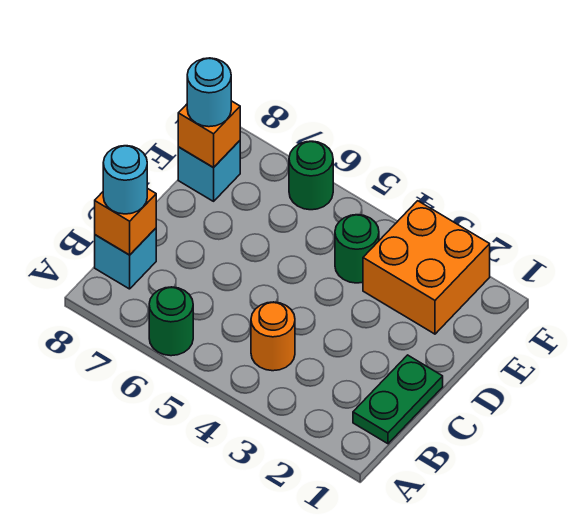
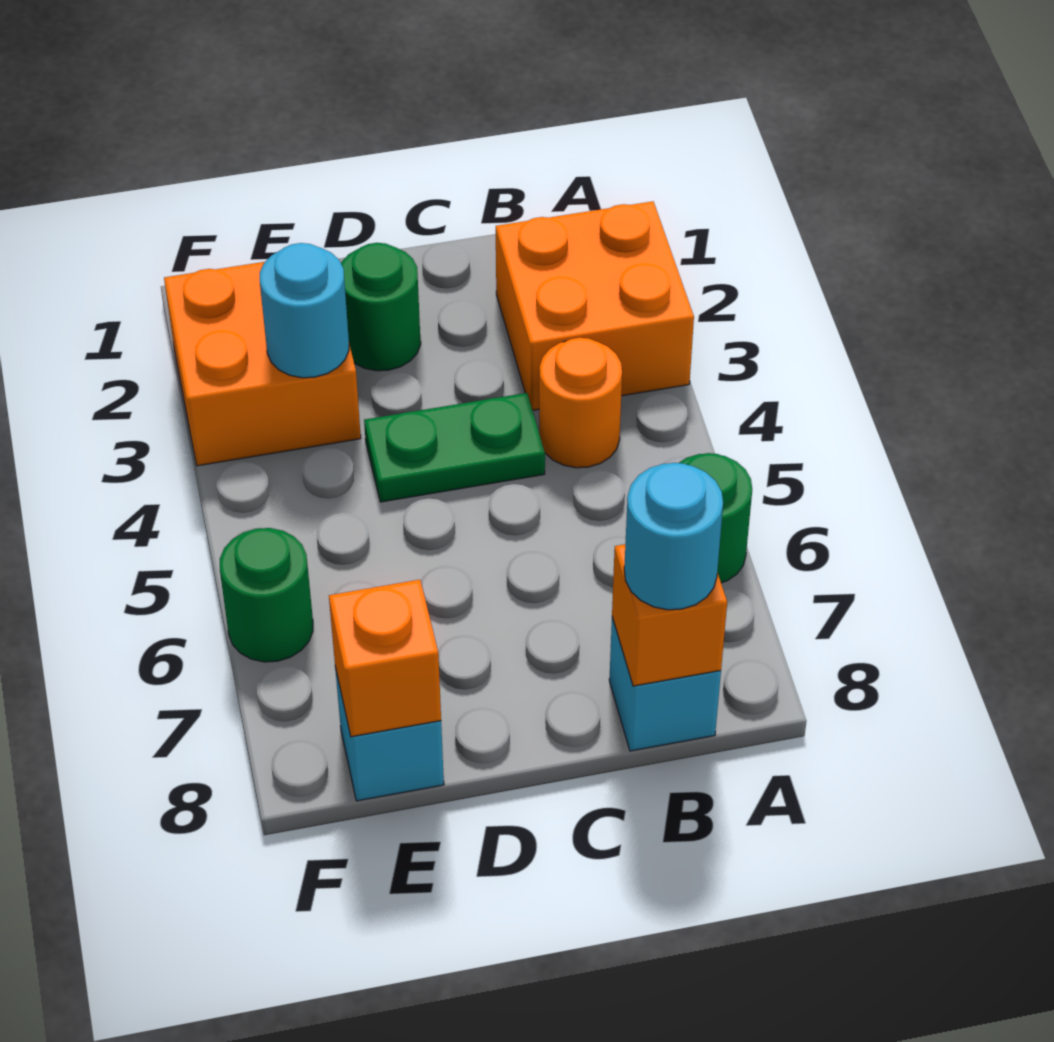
none -> orange 2x2 brick [496,201,694,410]
green 1x2 plate [353,355,443,444] -> green 1x2 plate moved to [364,393,545,502]
green 1x1 round brick [335,215,379,283] -> green 1x1 round brick moved to [341,243,421,371]
cyan 1x1 round brick [187,58,231,127] -> cyan 1x1 round brick moved to [260,243,349,378]

